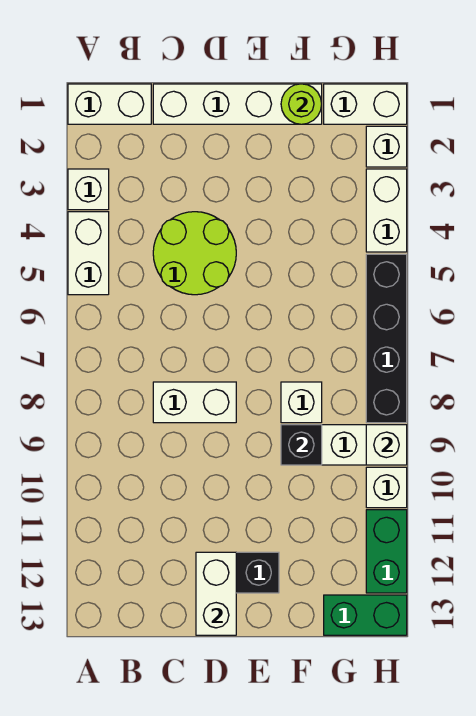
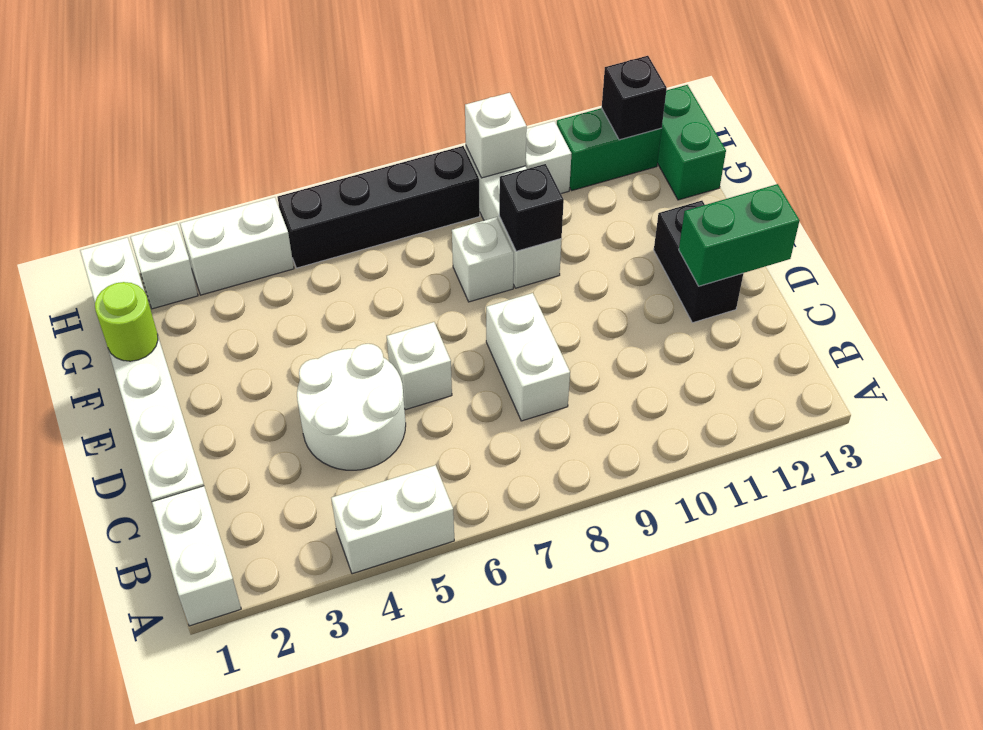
white 1x1 brick [68,169,109,210] -> white 1x1 brick moved to [387,322,452,410]
lime 2x2 round brick [153,212,236,295] -> white 2x2 round brick [297,344,406,470]
white 1x2 brick [196,552,236,635] -> green 1x2 brick [679,184,800,286]
none -> black 1x1 brick [602,56,667,140]

